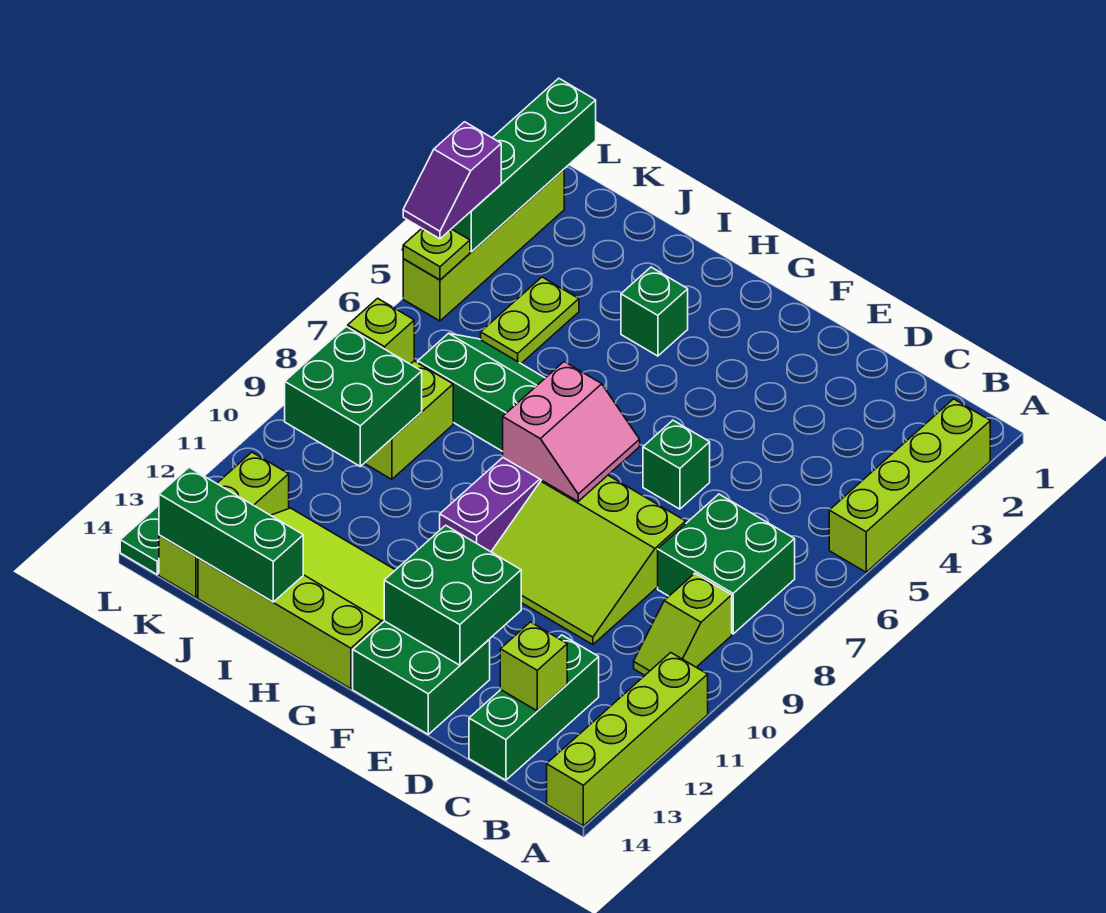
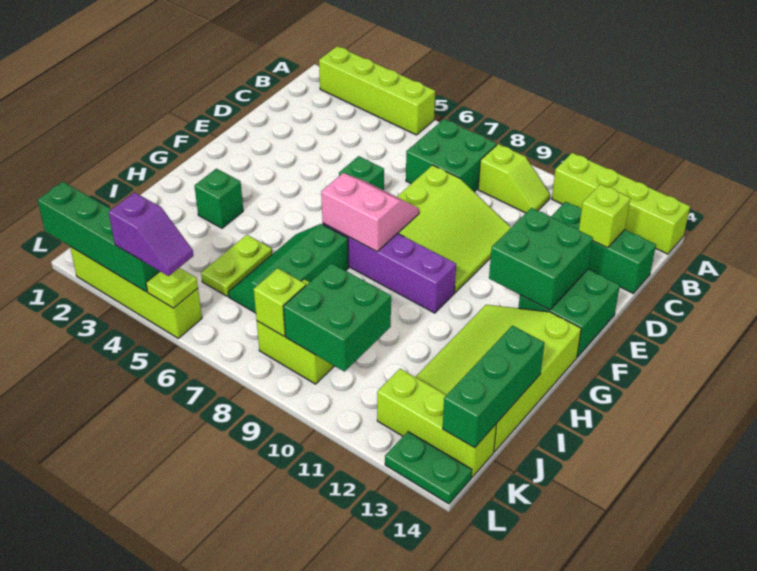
lime 1x2 plate [481,277,579,363] -> lime 1x2 plate turned to [201,235,272,296]

